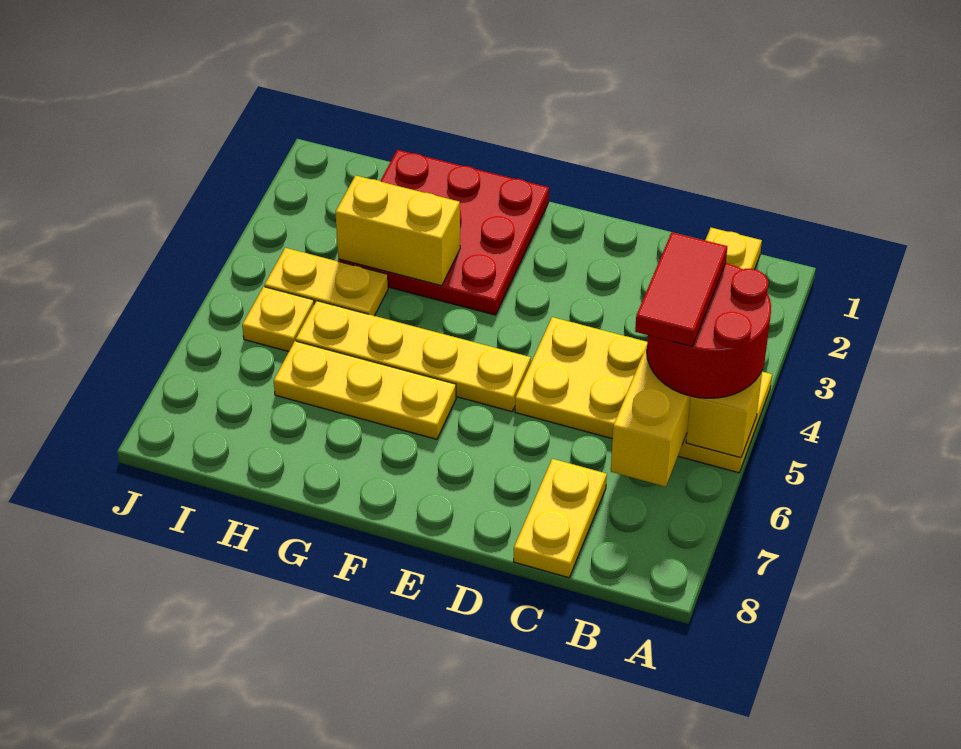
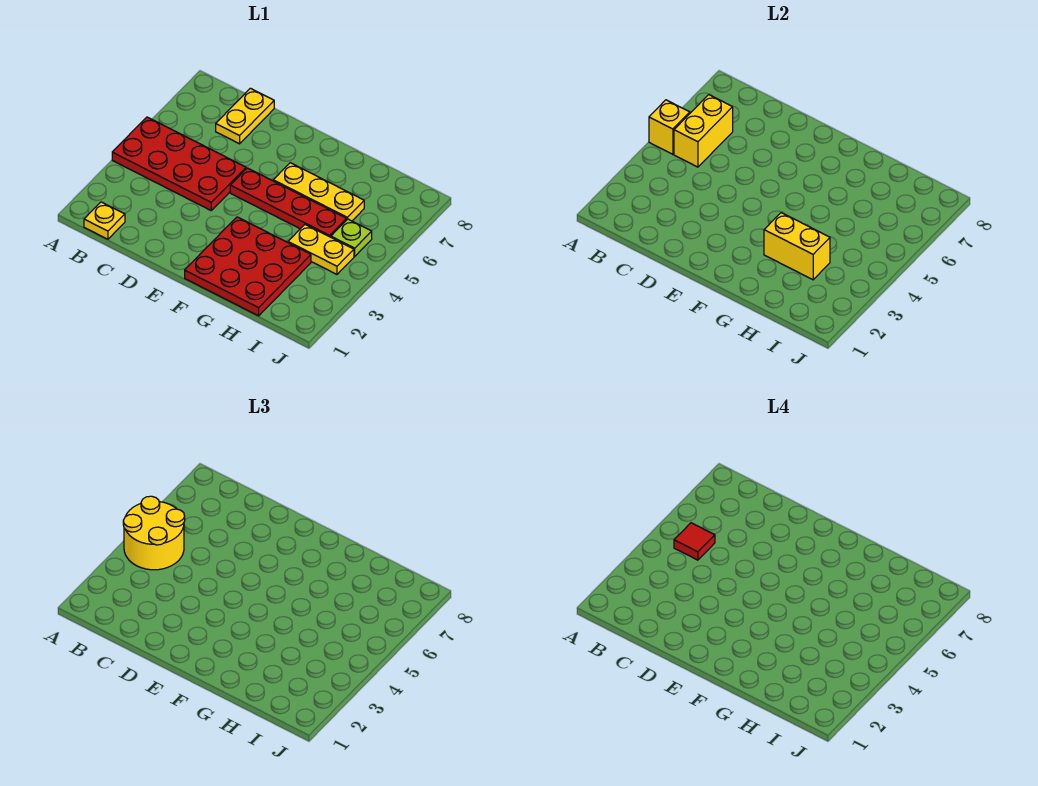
yellow 2x4 plate [515,317,772,473] -> red 2x4 plate [112,117,246,210]
red 2x2 round brick [647,263,771,398] -> yellow 2x2 round brick [123,496,185,570]
red 1x2 tile [635,232,727,347] -> red 1x1 tile [674,523,715,560]
yellow 1x4 plate [296,301,531,412] -> red 1x4 plate [230,168,347,237]
yellow 1x1 plate [242,287,314,352] -> lime 1x1 plate [331,219,372,256]

